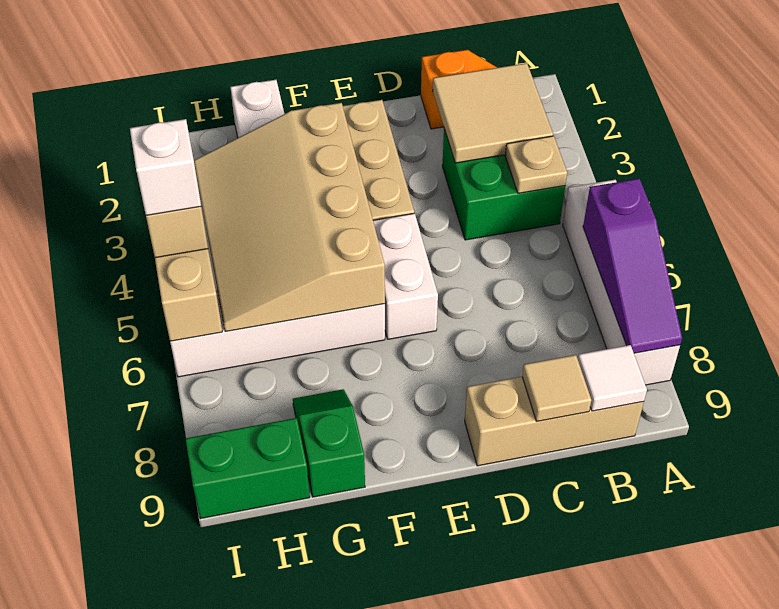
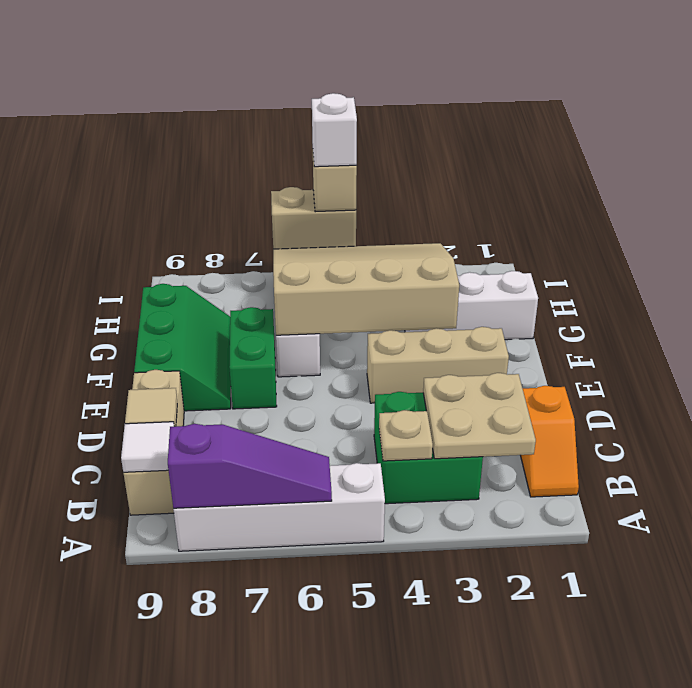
purple 1x3 slope [583,179,682,353] -> purple 1x3 slope turned to [168,424,332,508]
tan 2x2 tile [433,63,553,163] -> tan 2x2 plate [423,373,536,459]
white 1x2 brick [373,213,438,339] -> none
green 1x2 slope [293,389,365,497] -> green 2x3 slope [134,284,231,411]
green 1x2 brick [186,418,310,519] -> green 1x2 brick moved to [229,307,277,409]

